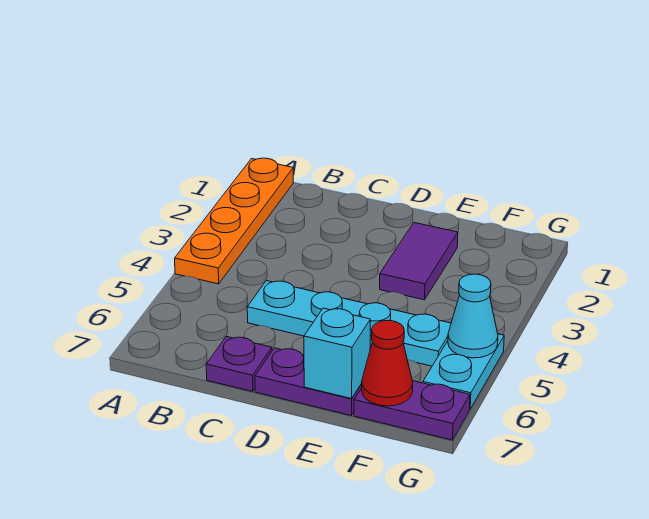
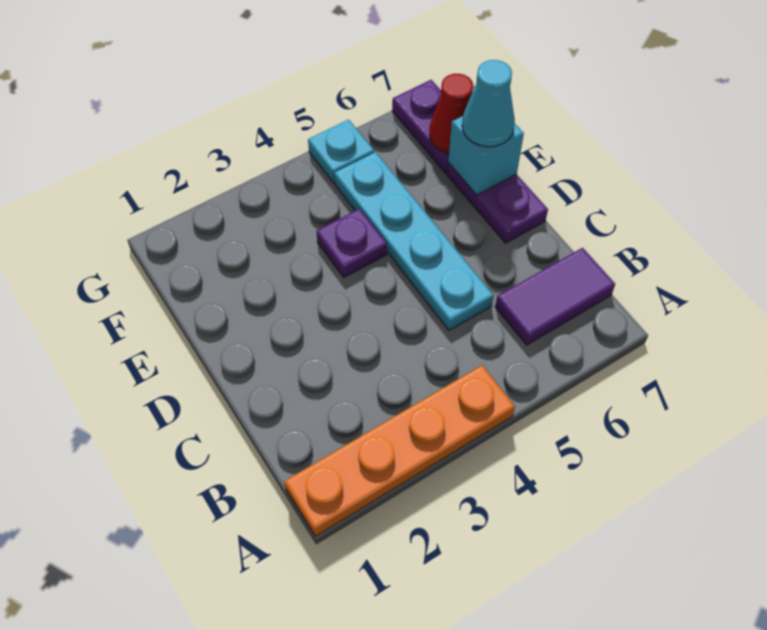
purple 1x1 plate [206,337,272,392] -> purple 1x1 plate moved to [316,209,387,277]
purple 1x2 tile [380,223,458,300] -> purple 1x2 tile moved to [495,248,615,345]
cyan 1x2 plate [423,334,504,409] -> cyan 1x1 plate [308,120,374,183]
cyan 1x1 cone [448,274,498,358] -> cyan 1x1 cone moved to [462,60,515,147]

